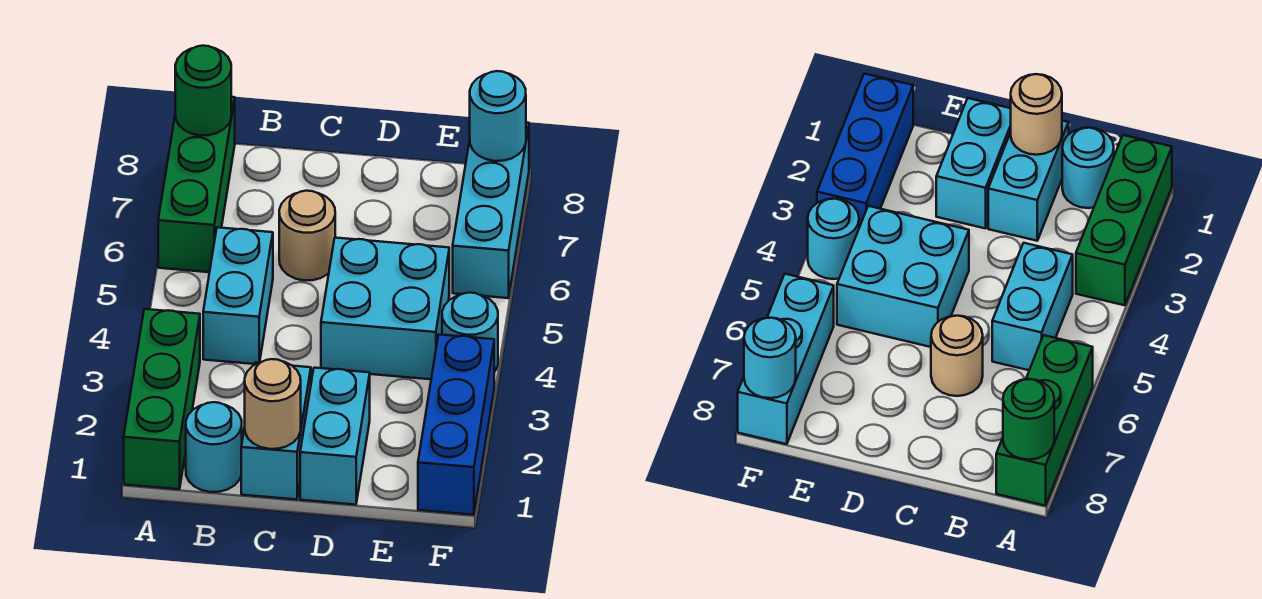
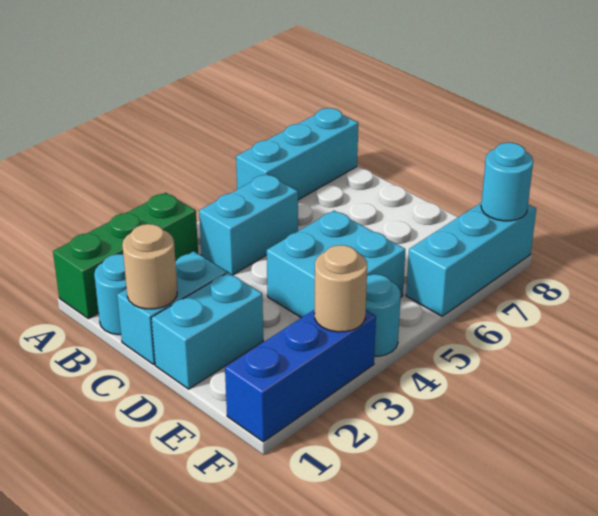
green 1x3 brick [158,97,235,272] -> cyan 1x3 brick [236,108,358,200]
green 1x1 round brick [175,46,231,135] -> none
tan 1x1 round brick [279,191,335,280] -> tan 1x1 round brick moved to [314,245,367,332]

